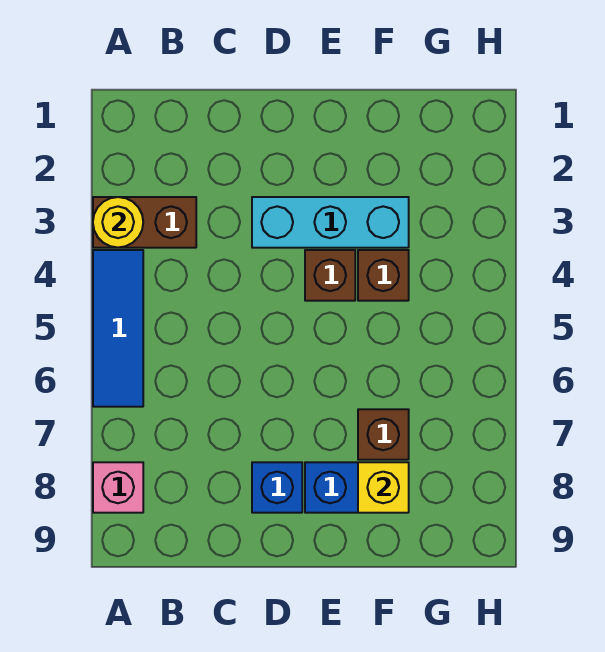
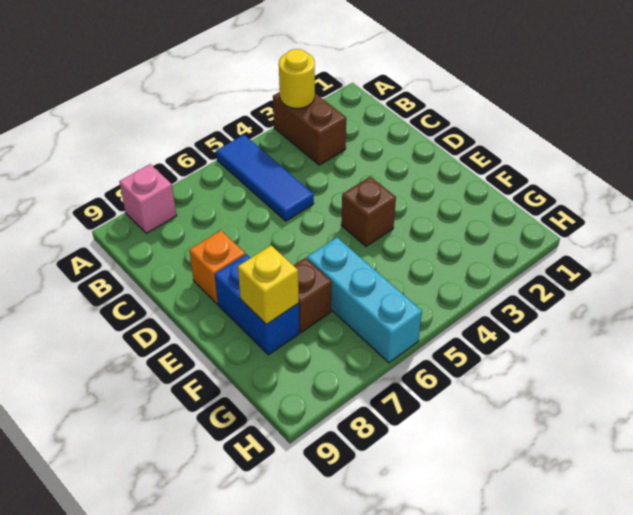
blue 1x3 tile [93,250,143,407] -> blue 1x3 tile turned to [216,135,314,221]
cyan 1x3 brick [252,197,409,248] -> cyan 1x3 brick moved to [307,237,422,363]
blue 1x1 brick [252,462,302,513] -> orange 1x1 brick [189,231,245,303]
brown 1x1 brick [358,250,409,301] -> none

